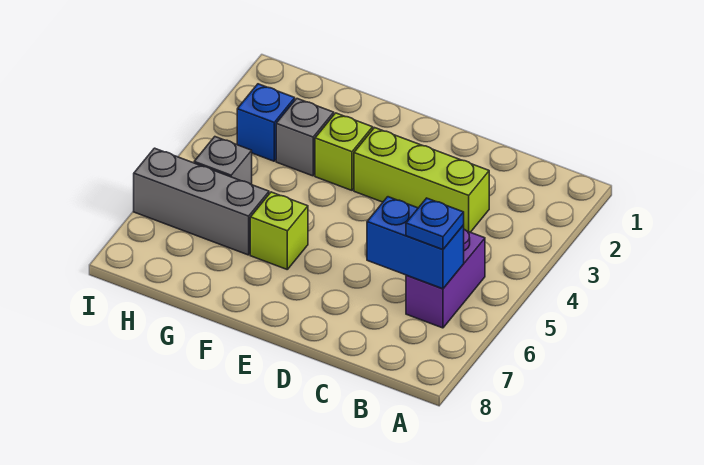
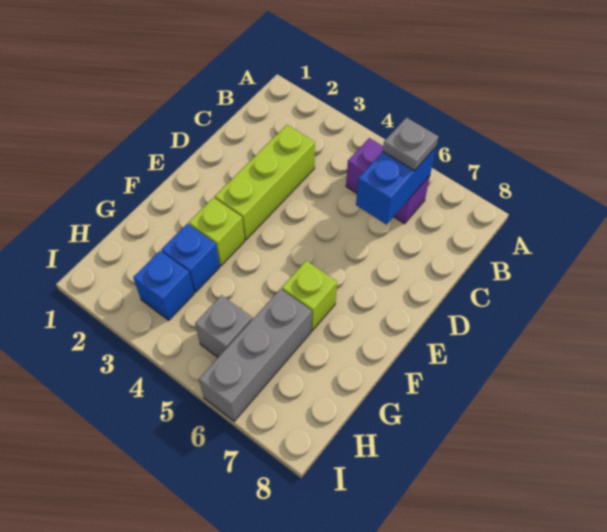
blue 1x1 plate [406,198,464,249] -> grey 1x1 plate [383,118,438,171]
grey 1x1 brick [276,99,334,176] -> blue 1x1 brick [161,224,220,292]

